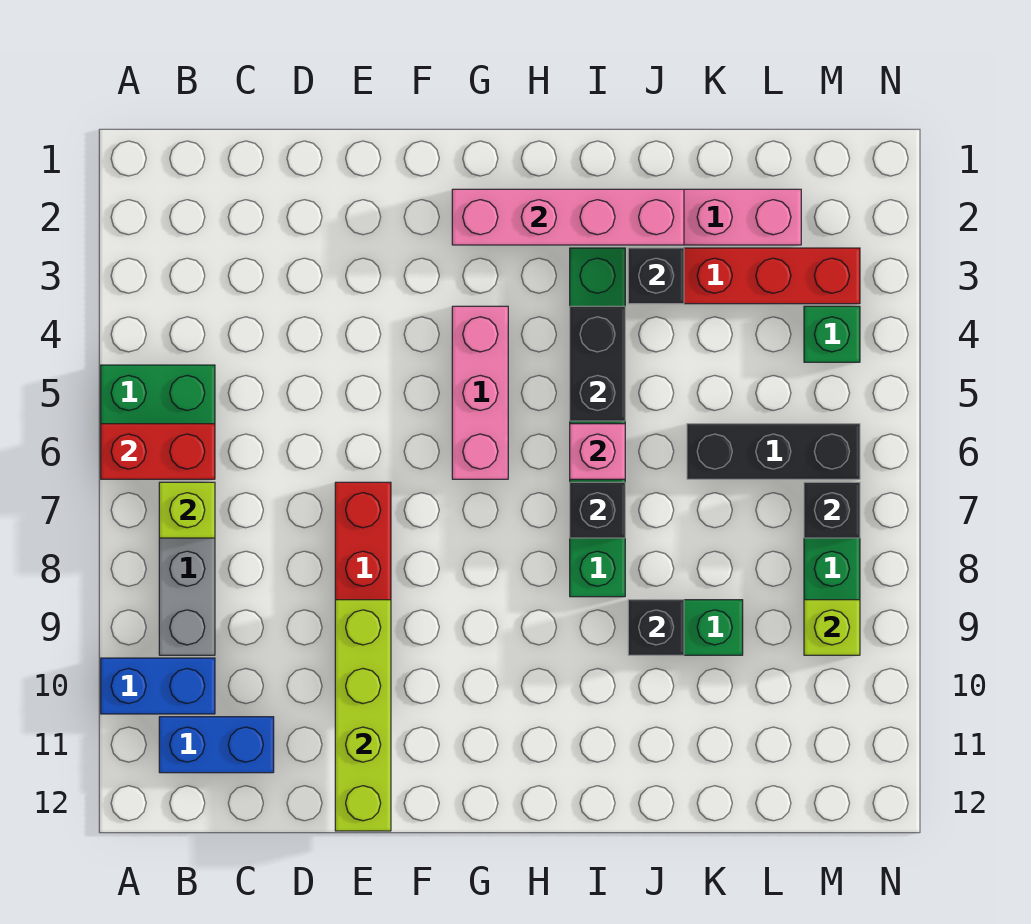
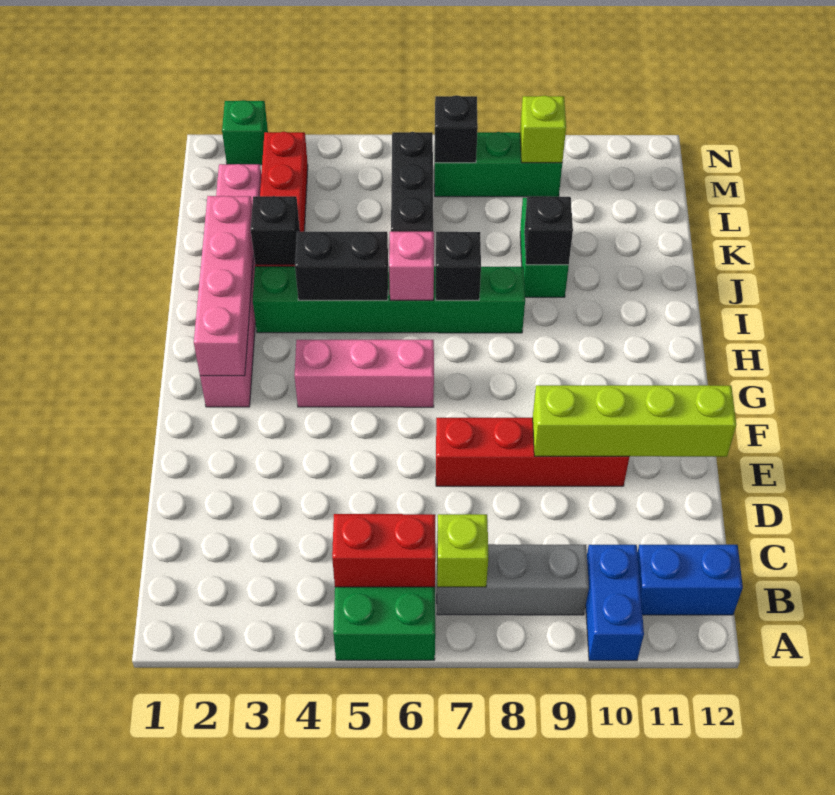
red 1x2 brick [101,424,215,479] -> red 1x2 brick turned to [332,514,436,587]
blue 1x2 brick [159,717,274,773] -> blue 1x2 brick turned to [637,544,743,615]
green 1x1 brick [804,306,860,362] -> green 1x1 brick moved to [222,100,268,165]

